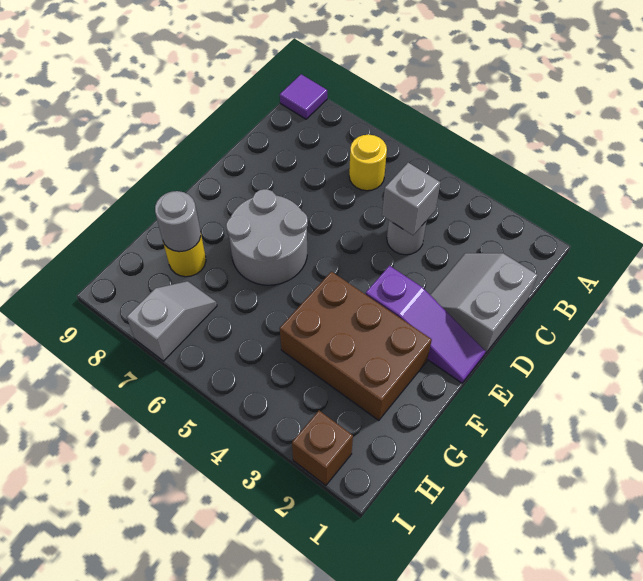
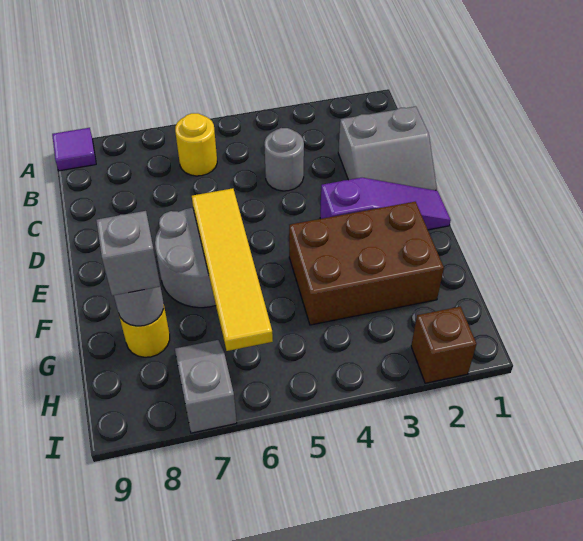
grey 2x2 slope [430,253,537,354] -> grey 2x2 slope turned to [338,106,437,191]
grey 1x1 brick [382,163,440,235] -> grey 1x1 brick moved to [96,211,160,296]
none -> yellow 1x4 tile [192,188,273,351]

